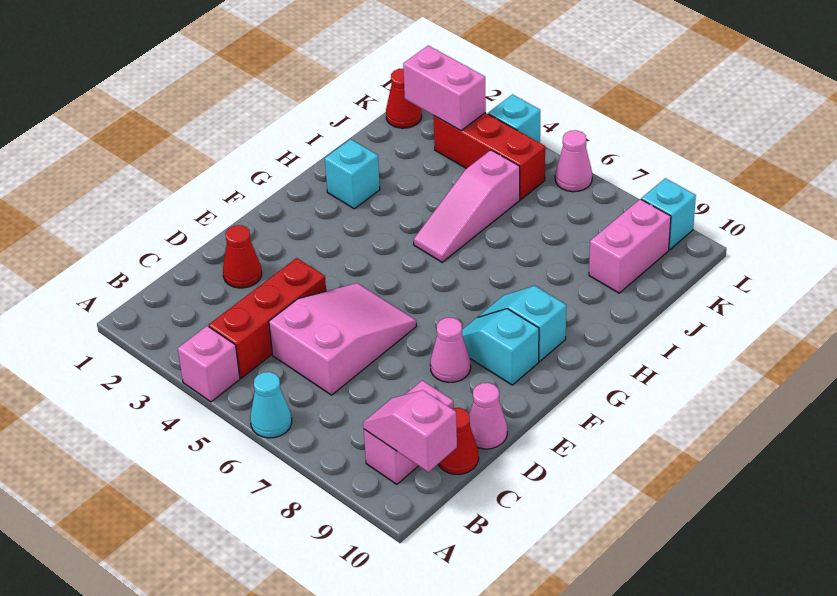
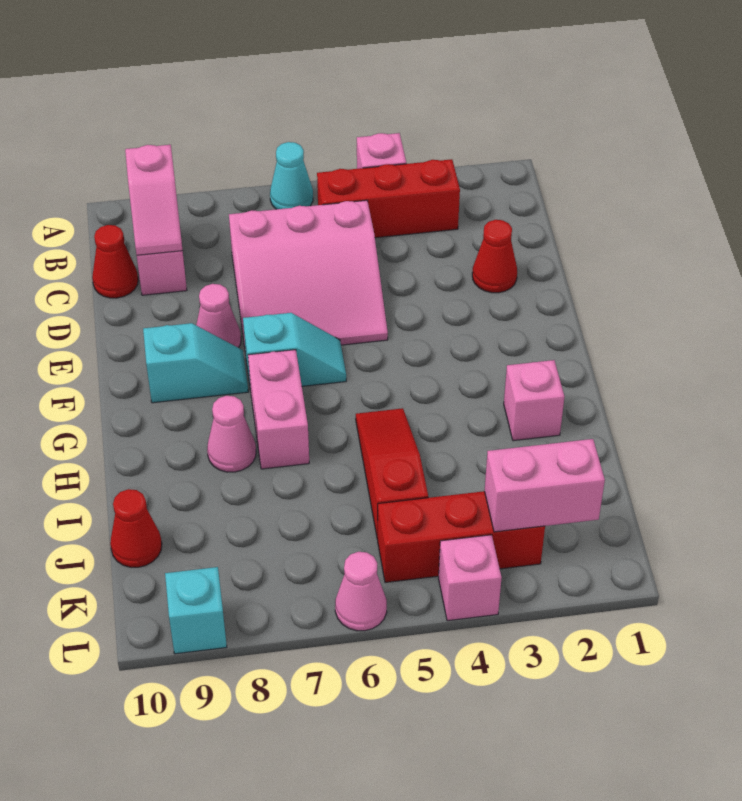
red 1x3 brick [209,258,326,378] -> red 1x3 brick turned to [317,159,460,238]
pink 1x2 slope [363,390,457,472] -> pink 1x2 slope turned to [125,145,183,255]
pink 2x3 slope [269,283,416,395] -> pink 3x3 slope [229,200,388,354]
pink 1x1 cone [469,383,507,449] -> pink 1x1 cone moved to [207,396,256,472]
cyan 1x2 slope [478,286,566,361] -> cyan 1x2 slope moved to [243,313,346,391]
cyan 1x1 brick [325,139,380,209] -> pink 1x1 brick [504,360,564,441]
pink 1x3 slope [414,150,520,262] -> red 1x3 slope [356,408,428,539]
pink 1x2 brick [589,199,671,293] -> pink 1x2 brick moved to [248,350,309,469]
red 1x1 cone [386,69,422,128] -> red 1x1 cone moved to [110,489,162,567]
cyan 1x1 brick [488,94,540,143] -> pink 1x1 brick [438,535,502,621]

